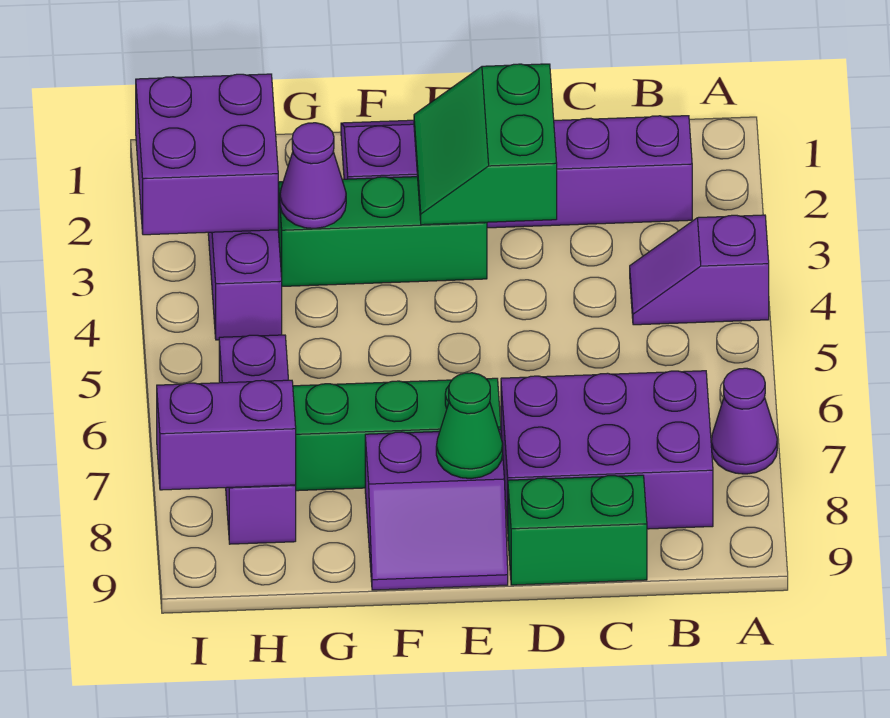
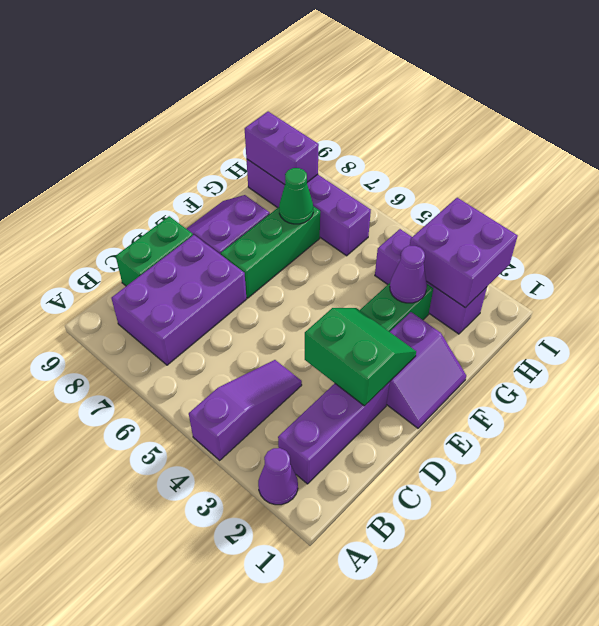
purple 1x2 slope [630,215,769,325] -> purple 1x3 slope [189,360,302,460]
purple 1x1 cone [711,368,777,474] -> purple 1x1 cone moved to [258,448,298,505]
green 1x1 cone [436,373,503,479] -> green 1x1 cone moved to [279,168,313,224]
purple 1x3 brick [219,335,296,544] -> purple 1x4 brick [246,159,371,256]
purple 1x2 brick [157,380,296,490] -> purple 1x2 brick turned to [245,112,319,185]

